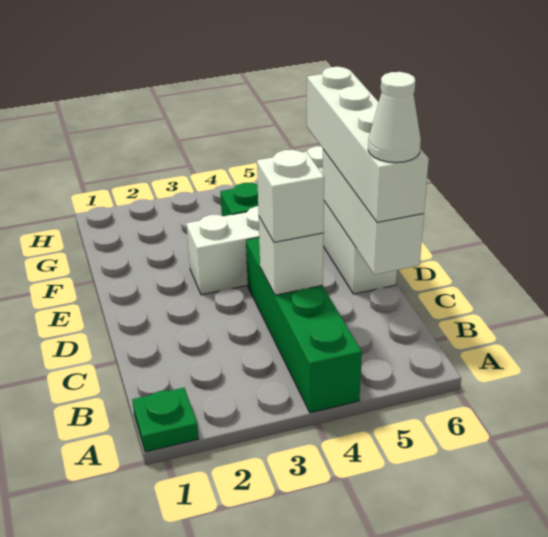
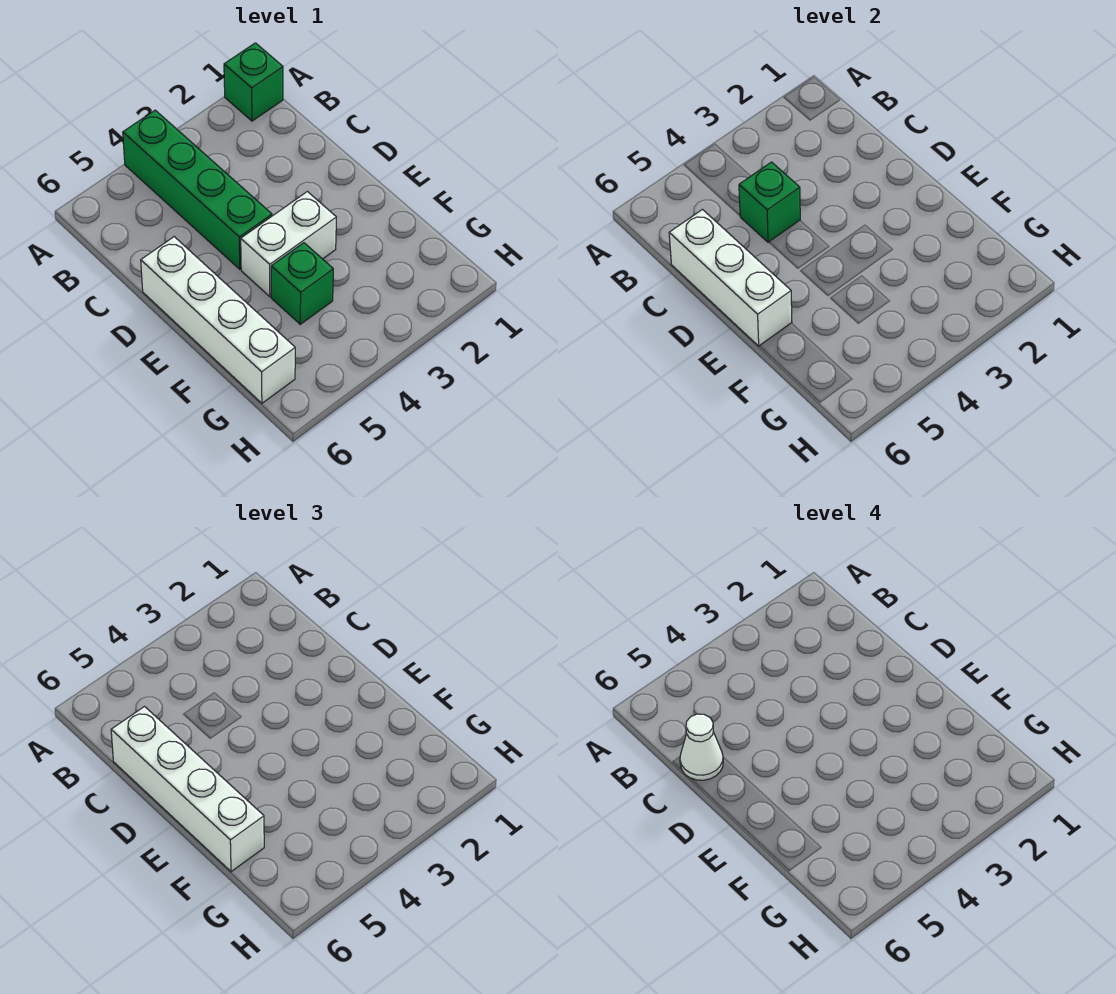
green 1x1 plate [132,388,199,452] -> green 1x1 brick [224,43,283,121]
white 1x1 brick [259,217,324,295] -> green 1x1 brick [739,162,800,242]
white 1x1 brick [257,150,324,242] -> none

